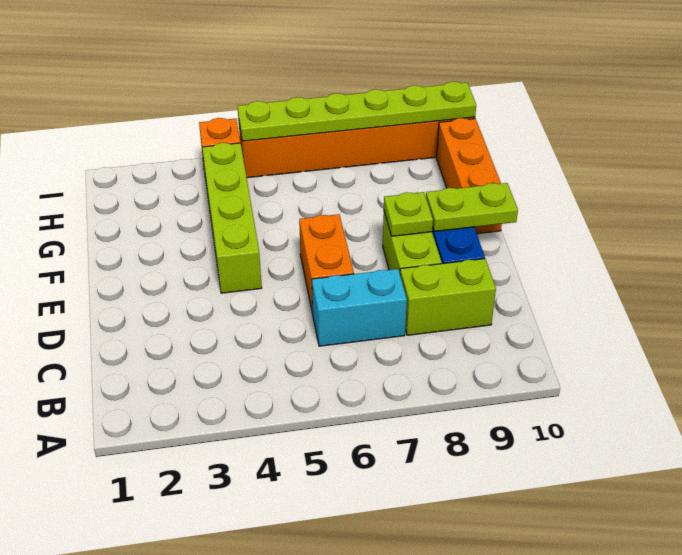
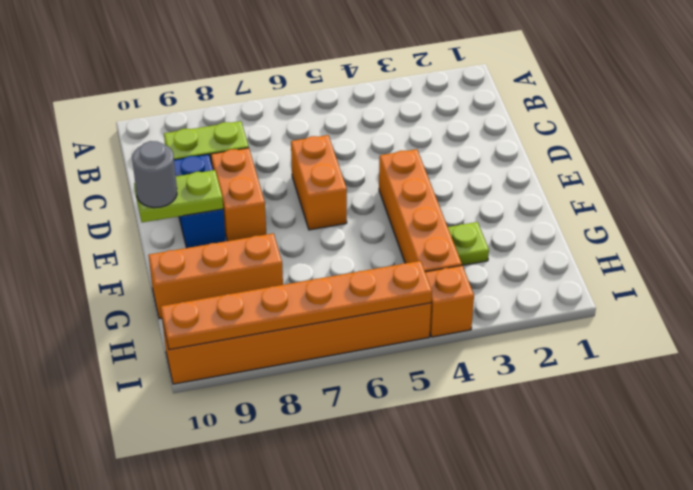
cyan 1x2 brick [312,269,407,346] -> none
lime 1x2 brick [383,212,442,273] -> orange 1x2 brick [211,148,266,241]
lime 1x4 brick [202,143,262,293] -> orange 1x4 brick [379,149,462,272]
lime 1x1 plate [384,192,433,236] -> lime 1x1 plate moved to [448,222,489,265]
none -> grey 1x1 round brick [132,141,177,208]
orange 1x3 brick [437,118,502,234] -> orange 1x3 brick turned to [148,233,283,319]
lime 1x6 plate [238,82,476,141] -> orange 1x6 plate [161,261,432,350]

